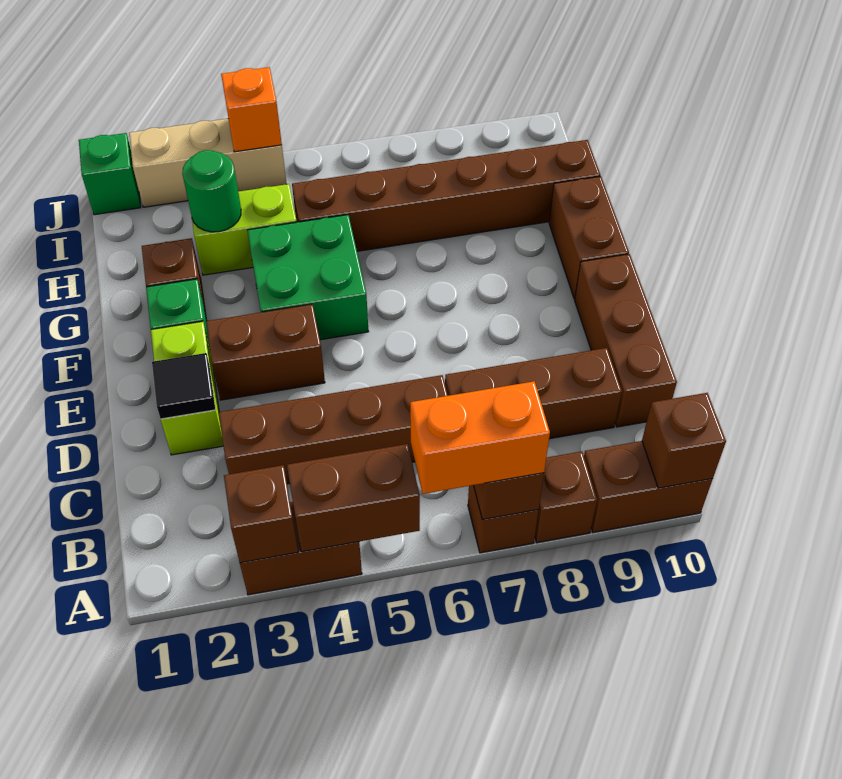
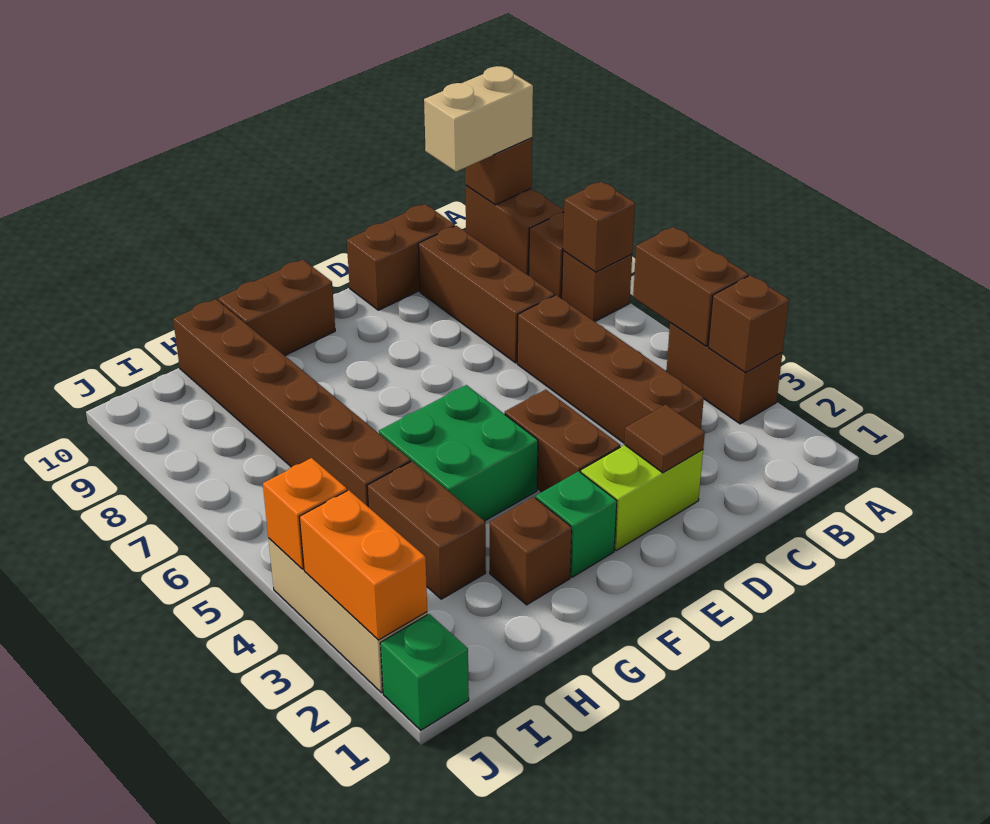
orange 1x2 brick [410,381,550,494] -> orange 1x2 brick moved to [299,490,427,640]
none -> tan 1x2 brick [424,66,533,172]
brown 1x3 brick [575,254,677,427] -> brown 1x2 brick [347,204,455,310]
black 1x1 tile [152,353,216,419] -> brown 1x1 tile [624,405,705,473]
lime 1x2 brick [192,184,297,275] -> brown 1x2 brick [367,461,486,599]
green 1x1 round brick [182,150,241,232] -> none

